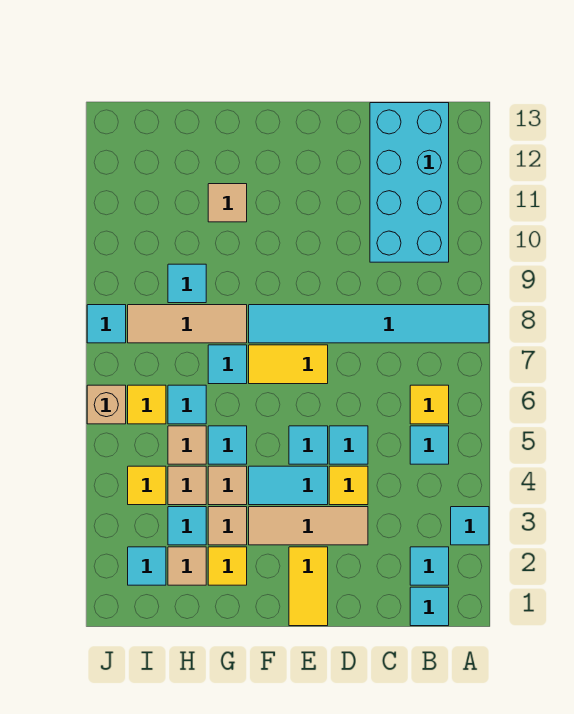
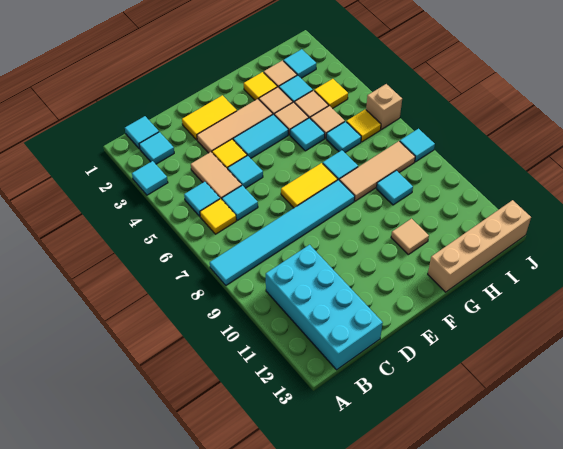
none -> tan 1x2 tile [191,152,242,199]
yellow 1x2 tile [289,547,328,626] -> yellow 1x2 tile turned to [182,95,237,140]
cyan 1x1 tile [289,426,328,464] -> cyan 1x1 tile moved to [222,185,258,220]
none -> tan 1x4 brick [428,200,531,292]

